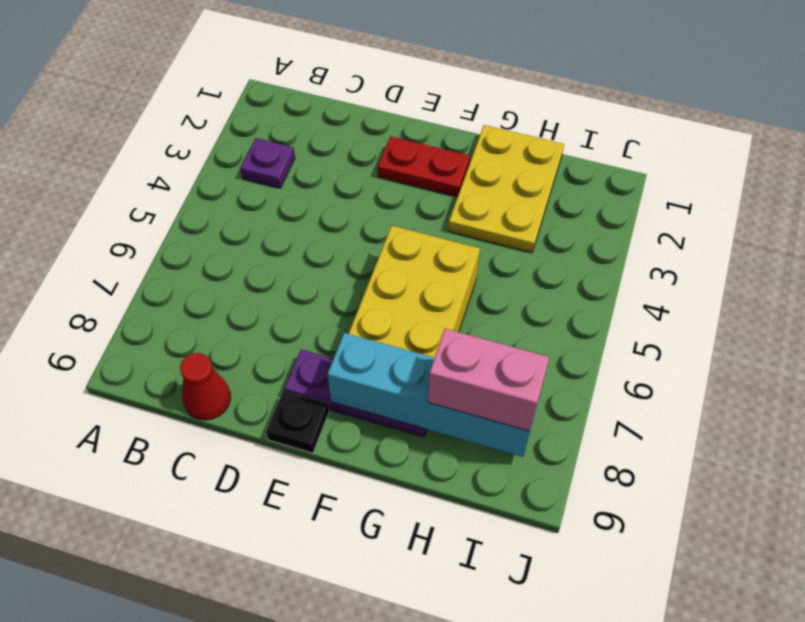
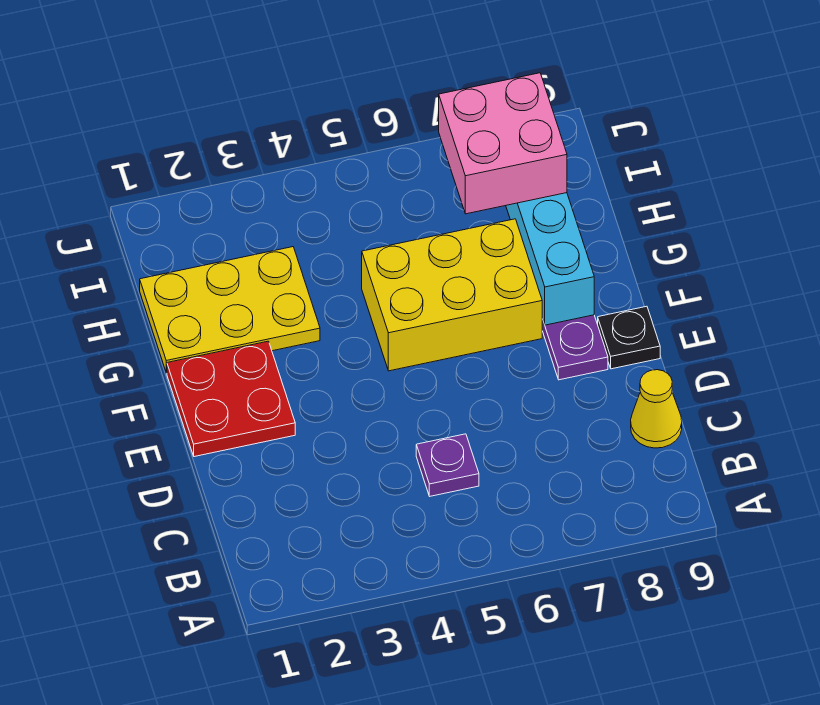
purple 1x1 plate [240,138,295,188] -> purple 1x1 plate moved to [416,434,479,496]
red 1x1 cone [180,353,231,420] -> yellow 1x1 cone [631,370,682,448]
red 1x2 plate [378,136,470,197] -> red 2x2 plate [167,341,295,457]
pink 1x2 brick [428,329,549,431] -> pink 2x2 brick [439,73,567,214]

